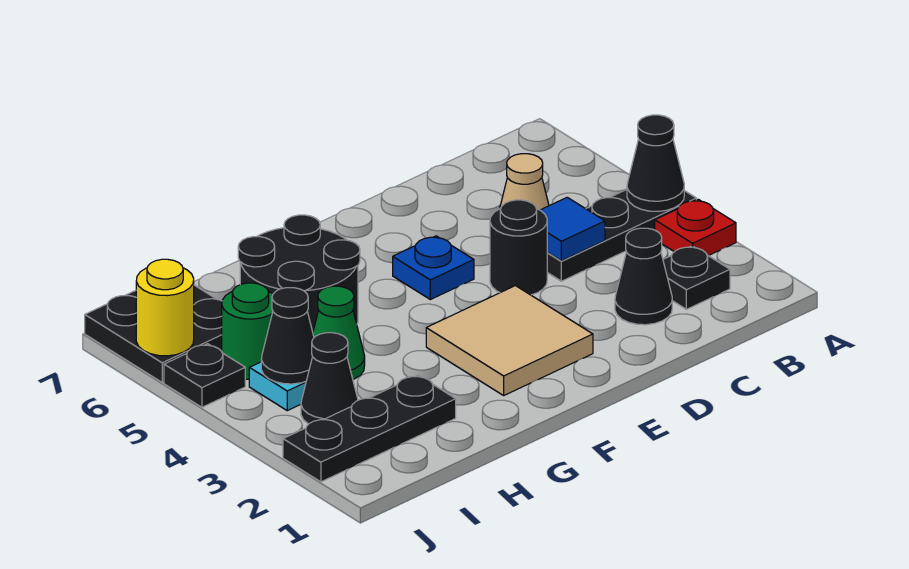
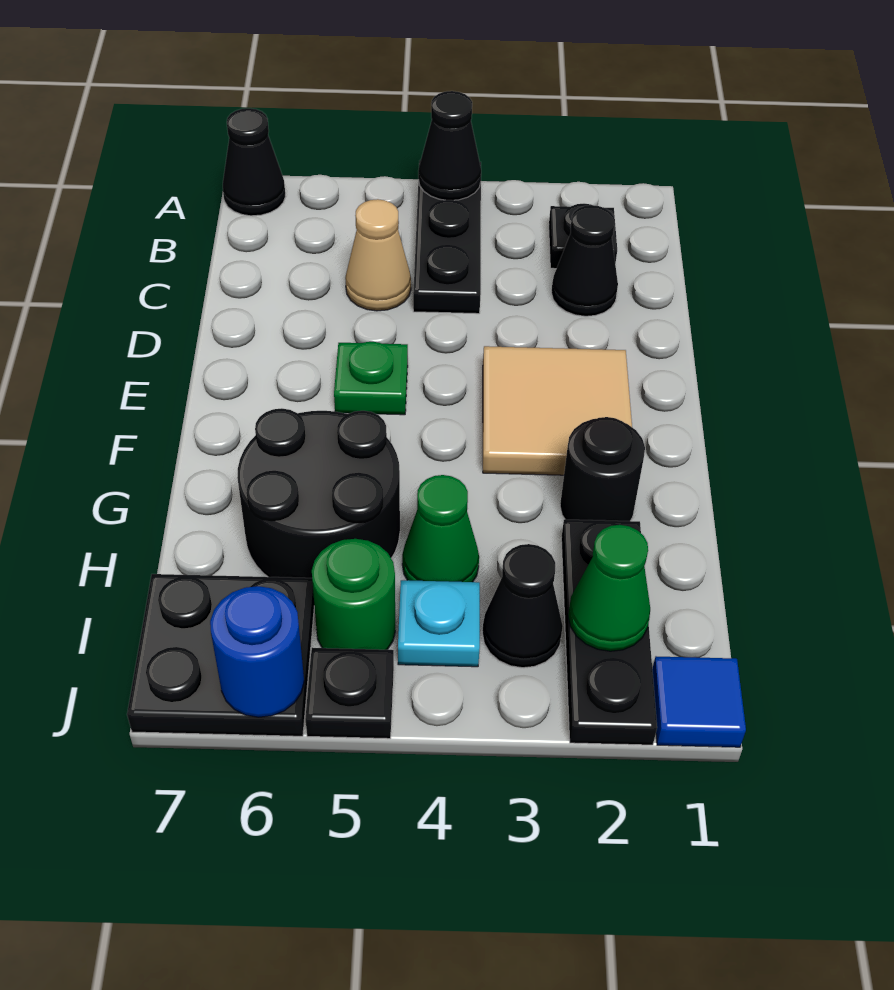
red 1x1 plate [655,199,736,256] -> none
blue 1x1 tile [541,197,605,261] -> blue 1x1 tile moved to [652,656,746,747]
black 1x1 round brick [490,200,547,295] -> black 1x1 round brick moved to [560,417,645,521]
blue 1x1 plate [393,236,474,300] -> green 1x1 plate [334,342,408,415]
none -> green 1x1 cone [568,525,650,651]
black 1x1 cone [261,288,314,384] -> black 1x1 cone moved to [223,108,286,216]
yellow 1x1 round brick [136,259,194,356] -> blue 1x1 round brick [210,586,304,717]

